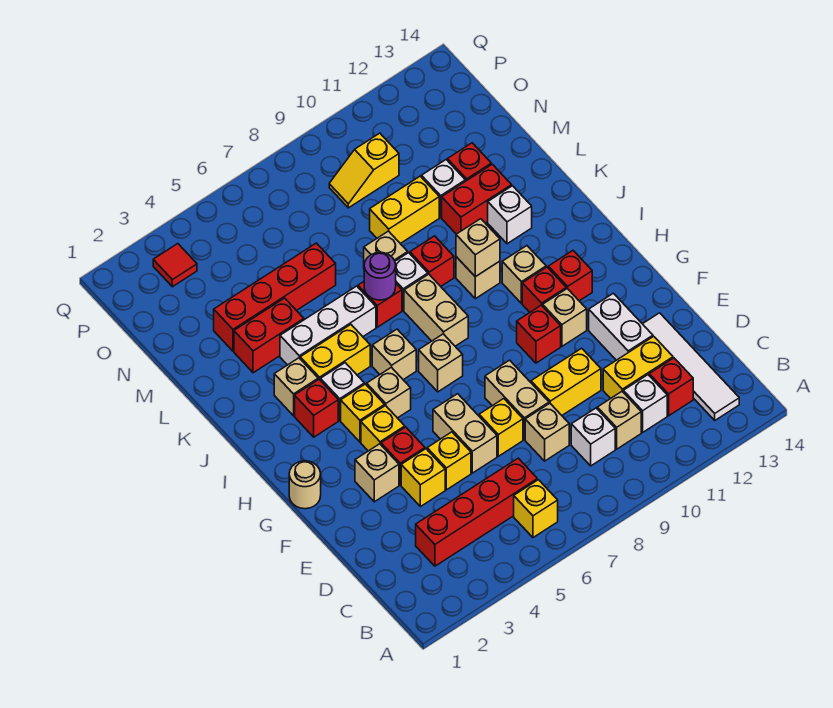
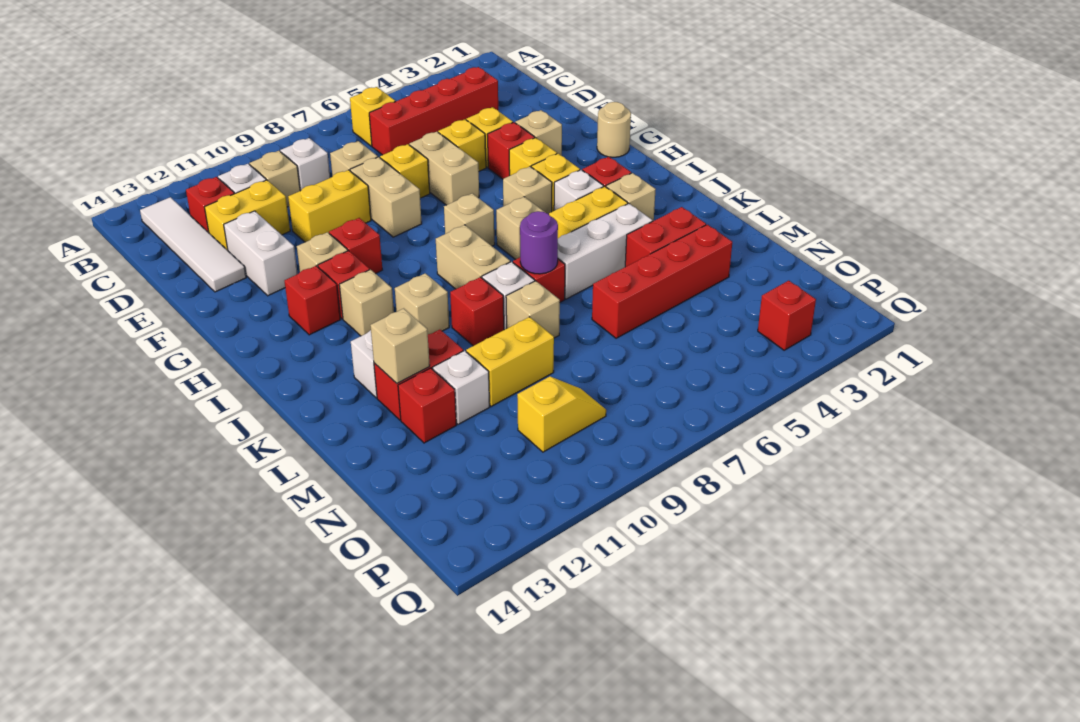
tan 1x1 brick [456,219,500,277] -> tan 1x1 brick moved to [370,308,430,383]
red 1x1 tile [153,244,197,287] -> red 1x1 brick [758,281,816,350]

